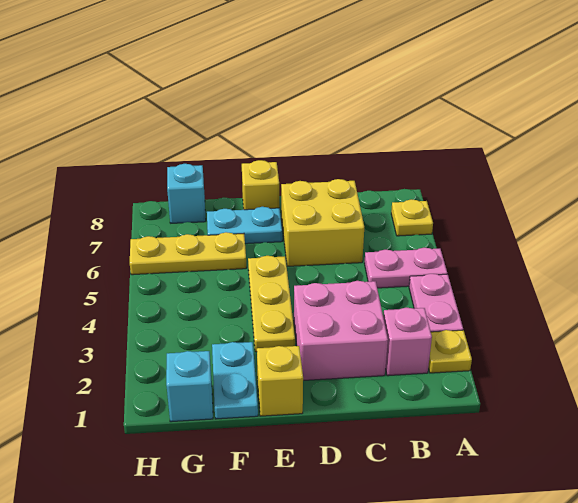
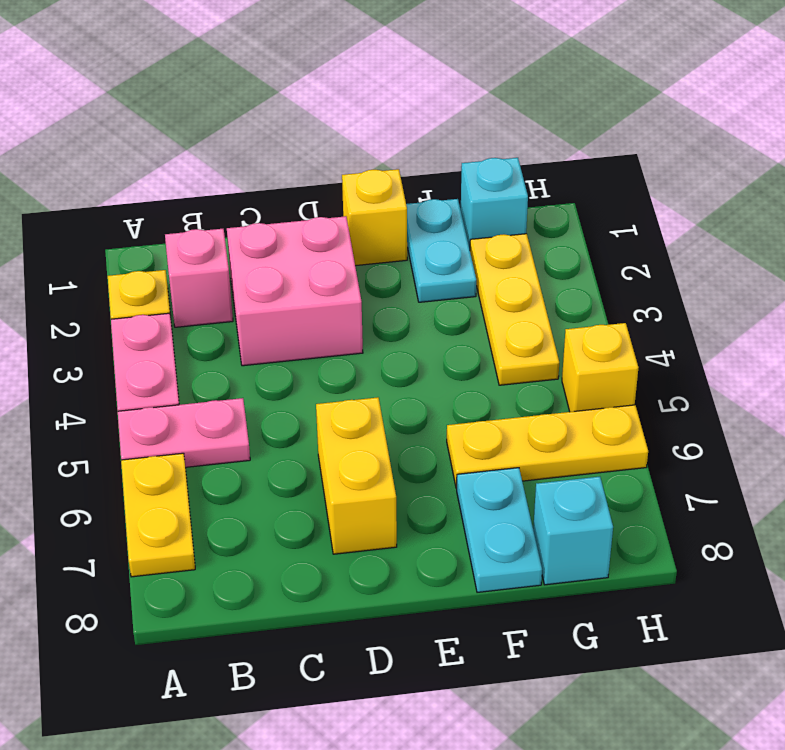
yellow 1x1 plate [391,199,433,236] -> yellow 1x2 plate [121,453,195,577]
yellow 2x2 brick [281,179,364,267] -> yellow 1x2 brick [316,397,397,554]
yellow 1x3 plate [248,256,295,352] -> yellow 1x3 plate moved to [470,234,559,385]
cyan 1x2 plate [207,207,282,244] -> cyan 1x2 plate turned to [457,468,542,592]
yellow 1x1 brick [242,160,279,210] -> yellow 1x1 brick moved to [562,323,638,412]

